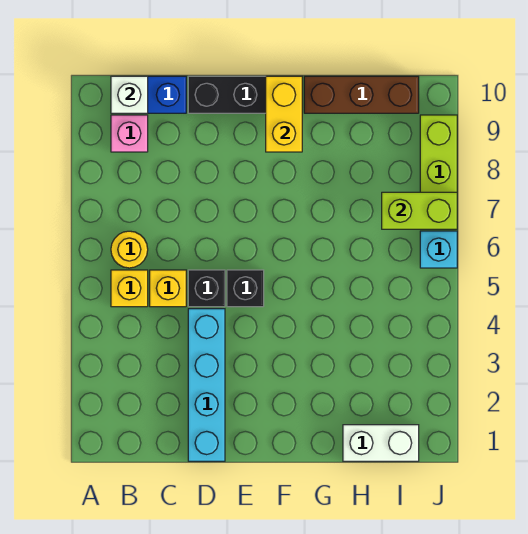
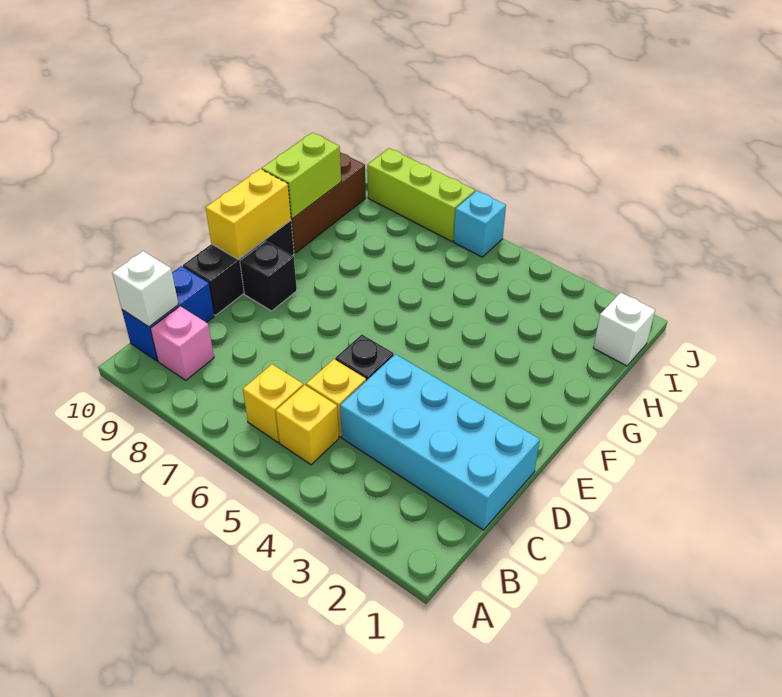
yellow 1x1 round brick [111,231,148,268] -> yellow 1x1 brick [243,364,303,442]
cyan 1x4 brick [188,309,225,461] -> cyan 2x4 brick [340,354,540,530]
black 1x1 brick [227,270,264,307] -> black 1x1 brick moved to [240,241,297,311]
yellow 1x2 brick [266,76,302,152] -> yellow 1x2 brick turned to [206,169,291,259]
white 1x2 brick [343,425,419,461] -> white 1x1 brick [593,293,655,366]
lime 1x2 brick [382,192,457,229] -> lime 1x2 brick moved to [262,133,341,219]

